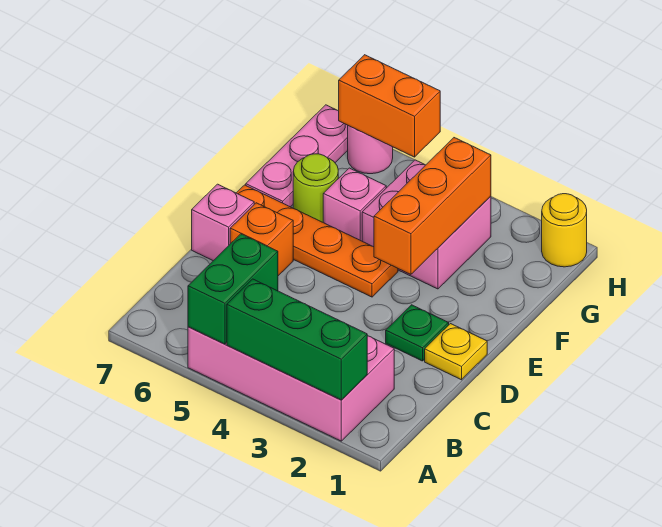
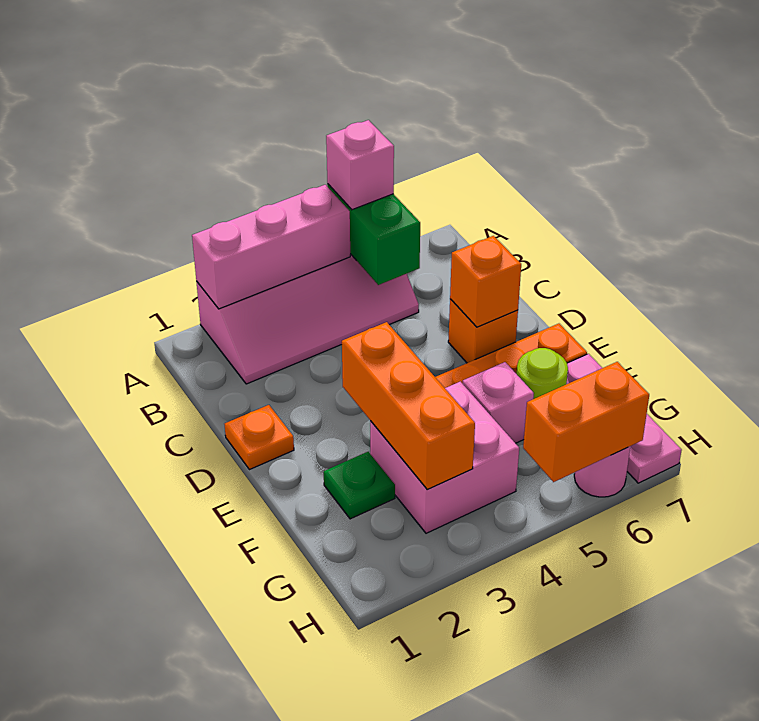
pink 2x4 brick [188,327,394,441] -> pink 2x4 slope [196,254,419,384]
green 1x3 brick [227,279,367,400] -> pink 1x3 brick [192,185,350,309]
yellow 1x1 plate [425,324,487,380] -> orange 1x1 plate [225,405,294,470]
green 1x1 plate [386,305,449,361] -> green 1x1 plate moved to [324,452,395,519]
none -> orange 1x1 brick [450,236,521,327]
pink 1x1 brick [192,184,254,261] -> pink 1x1 brick moved to [326,120,394,210]
yellow 1x1 round brick [542,194,587,267] -> none

